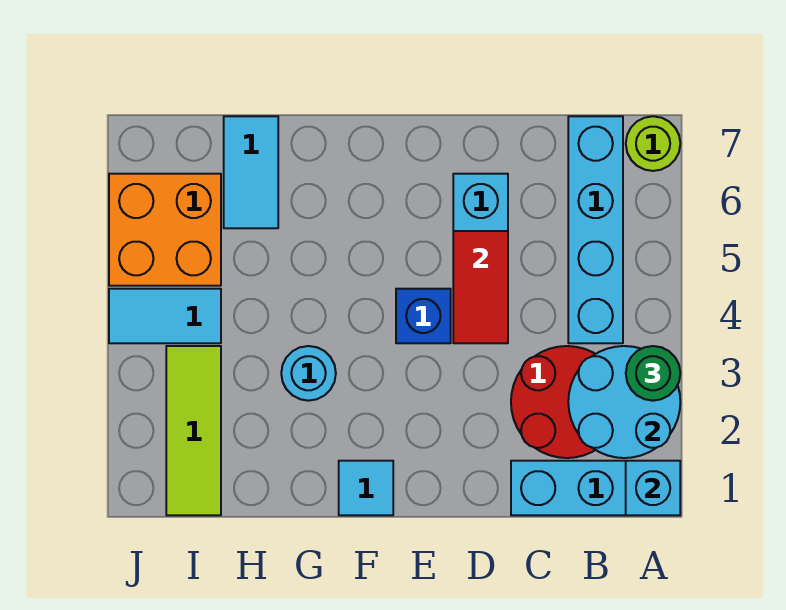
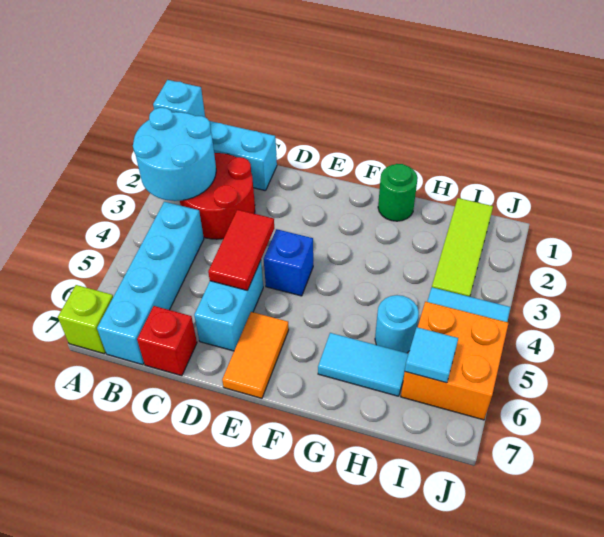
green 1x1 round brick [626,346,680,401] -> green 1x1 round brick moved to [378,164,418,221]
lime 1x1 round brick [626,116,680,171] -> lime 1x1 brick [58,285,113,354]
none -> red 1x1 brick [137,306,197,376]
none -> orange 1x2 tile [222,312,289,398]
cyan 1x1 tile [339,461,393,515] -> cyan 1x1 tile moved to [405,327,458,383]
cyan 1x1 round brick [281,346,336,401] -> cyan 1x1 round brick moved to [375,295,419,353]
cyan 1x2 tile [224,116,278,228] -> cyan 1x2 tile turned to [318,333,408,396]

